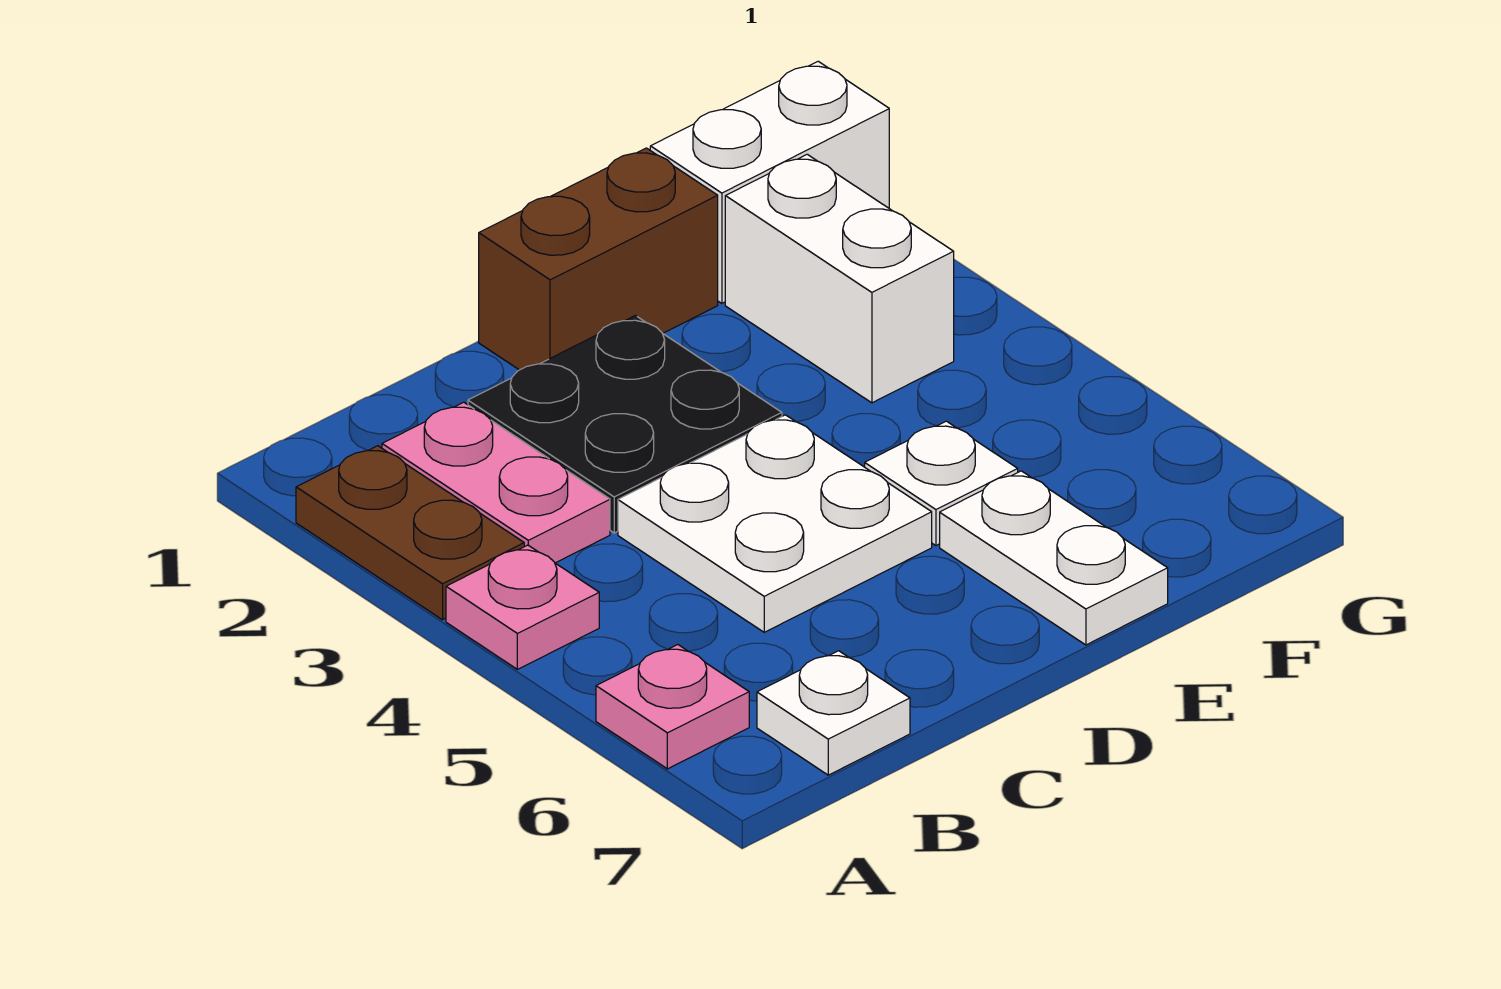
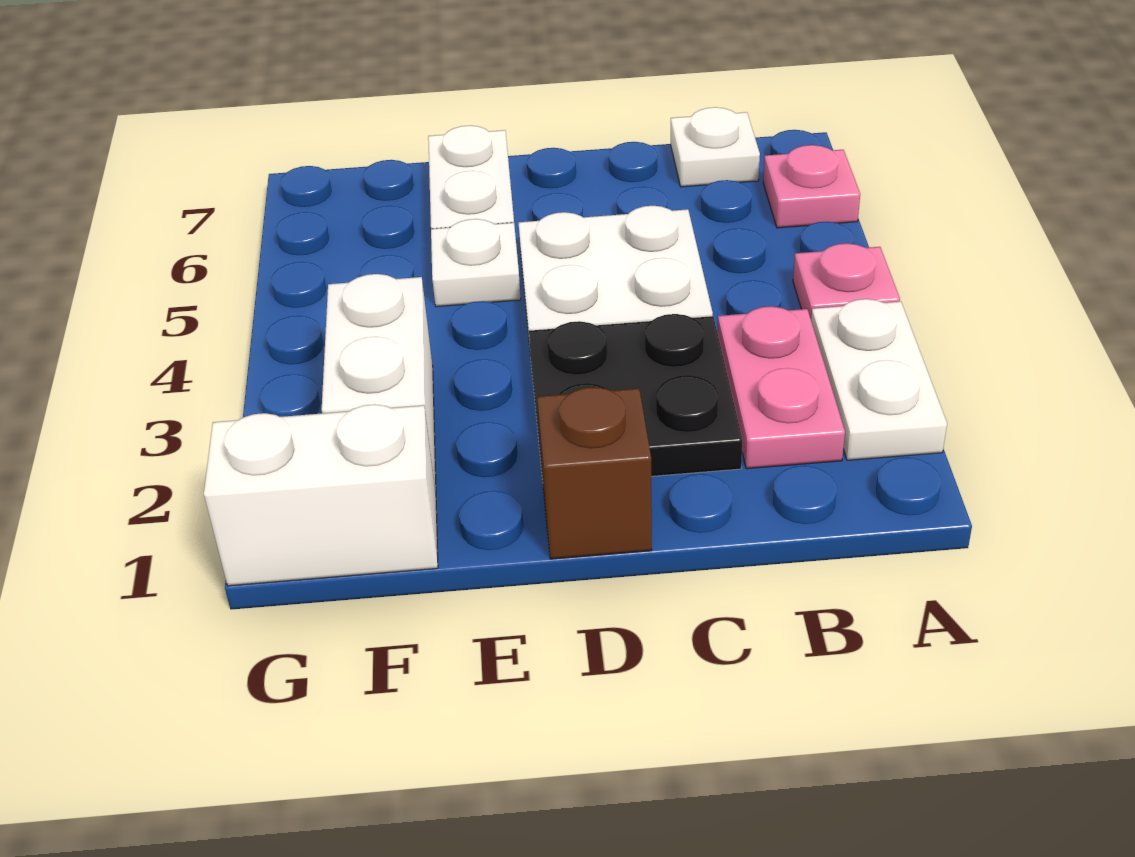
brown 1x2 plate [296,446,524,620] -> white 1x2 plate [811,299,947,460]
brown 1x2 brick [479,148,718,370] -> brown 1x1 brick [537,387,652,559]

